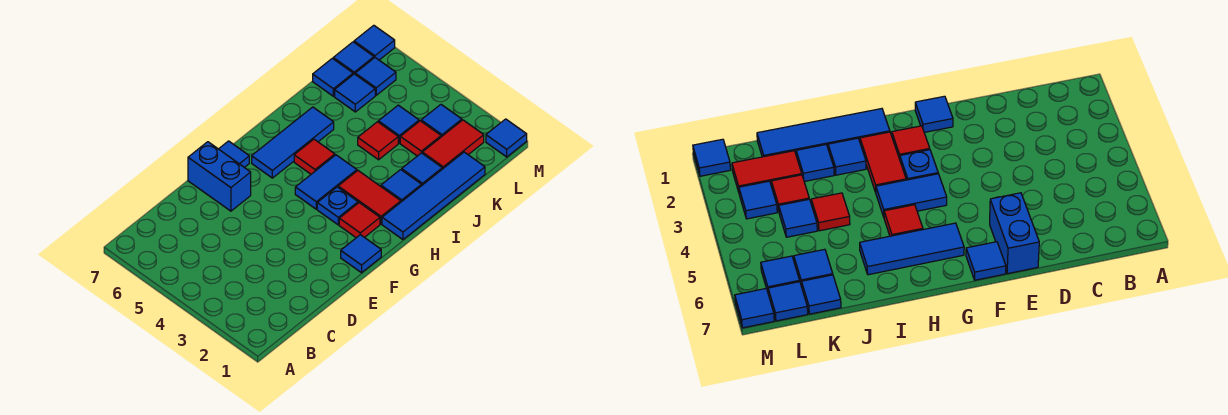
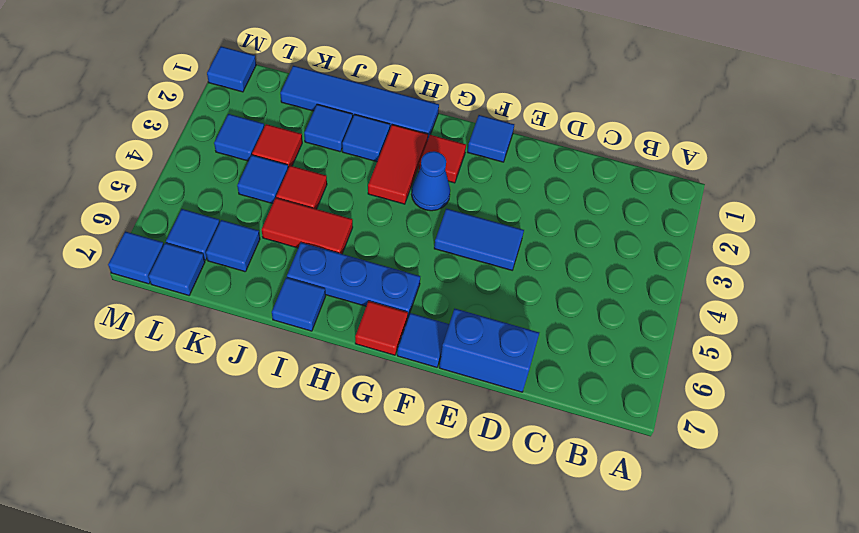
blue 1x2 brick [188,142,251,211] -> blue 1x2 brick turned to [439,309,539,392]
blue 1x1 plate [317,187,358,225] -> blue 1x1 cone [411,151,450,211]
blue 1x2 tile [295,155,357,209] -> blue 1x2 tile moved to [434,209,524,270]
blue 1x3 tile [252,107,334,178] -> blue 1x3 plate [287,243,420,317]
red 1x1 tile [294,139,335,174] -> red 1x1 tile moved to [355,301,408,355]
red 1x2 tile [422,120,484,169] -> red 1x2 tile moved to [262,198,353,254]
blue 1x1 tile [313,58,353,96] -> blue 1x1 tile moved to [272,278,326,331]

